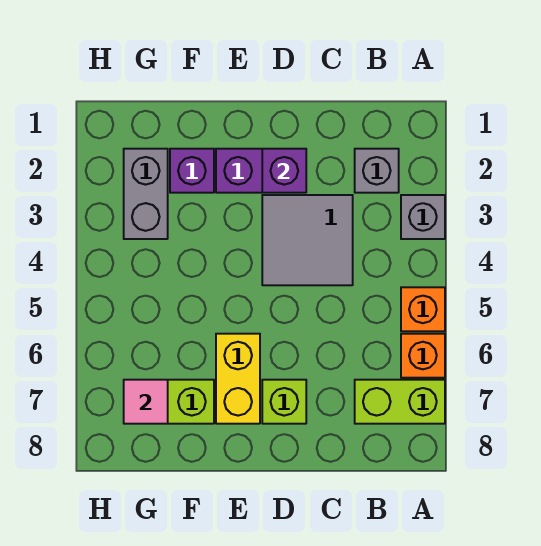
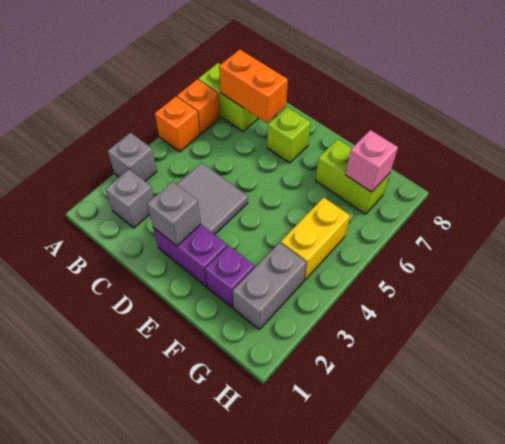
none -> orange 1x2 brick [219,49,288,123]
purple 1x1 brick [262,149,306,193] -> grey 1x1 brick [147,182,201,246]
yellow 1x2 brick [216,334,260,424] -> yellow 1x2 brick moved to [281,197,350,280]
pink 1x1 tile [124,380,168,424] -> pink 1x1 brick [345,130,398,192]

